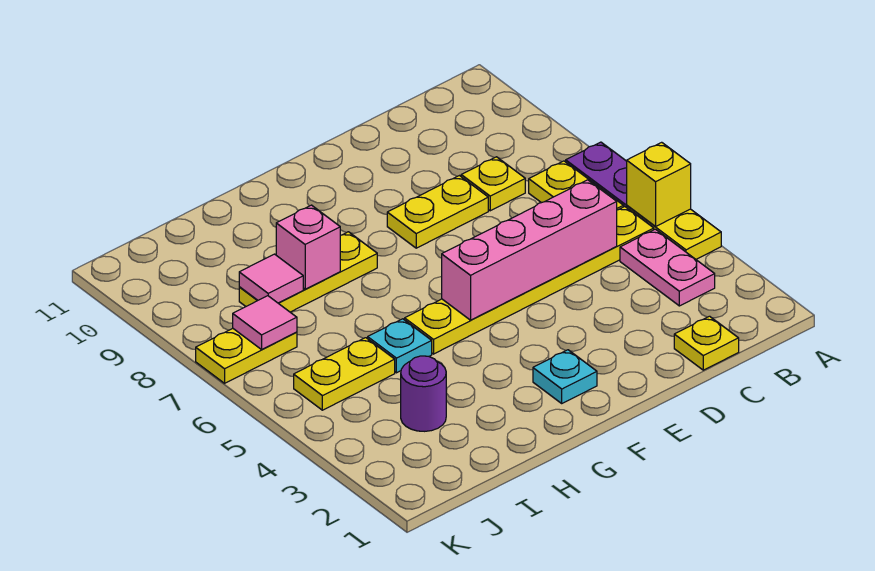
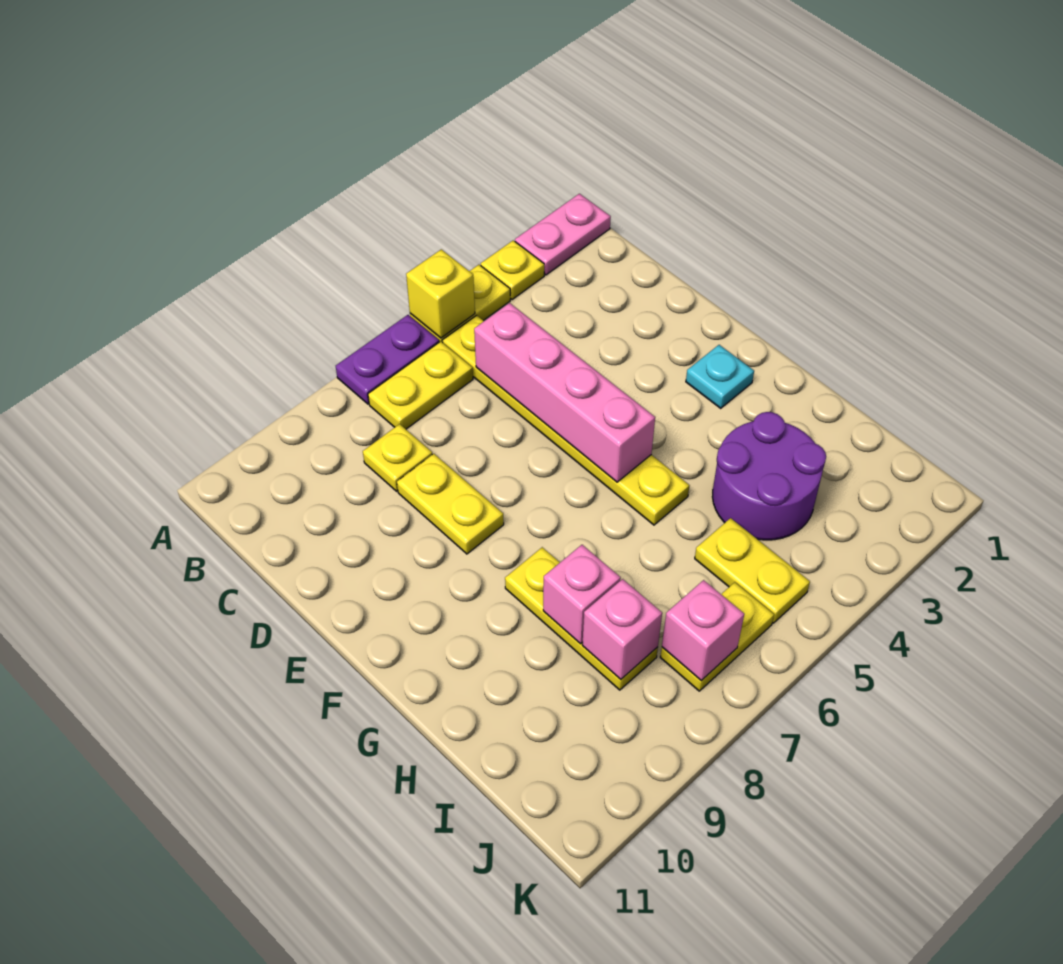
pink 1x2 plate [620,229,715,306] -> pink 1x2 plate moved to [515,194,611,275]
yellow 1x1 plate [674,316,739,370] -> yellow 1x1 plate moved to [481,240,544,300]
cyan 1x1 plate [368,319,432,373] -> none
purple 1x1 round brick [401,356,446,431] -> purple 2x2 round brick [712,412,826,540]
pink 1x1 tile [239,254,303,303] -> pink 1x1 brick [582,579,662,679]
yellow 1x2 plate [196,329,297,383] -> yellow 1x2 plate turned to [660,582,774,691]
pink 1x1 tile [233,296,297,349] -> pink 1x1 brick [662,580,744,681]

